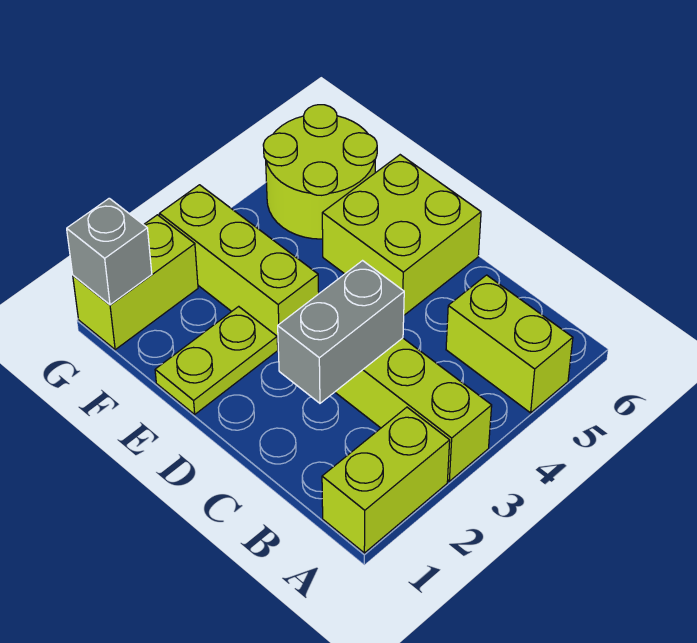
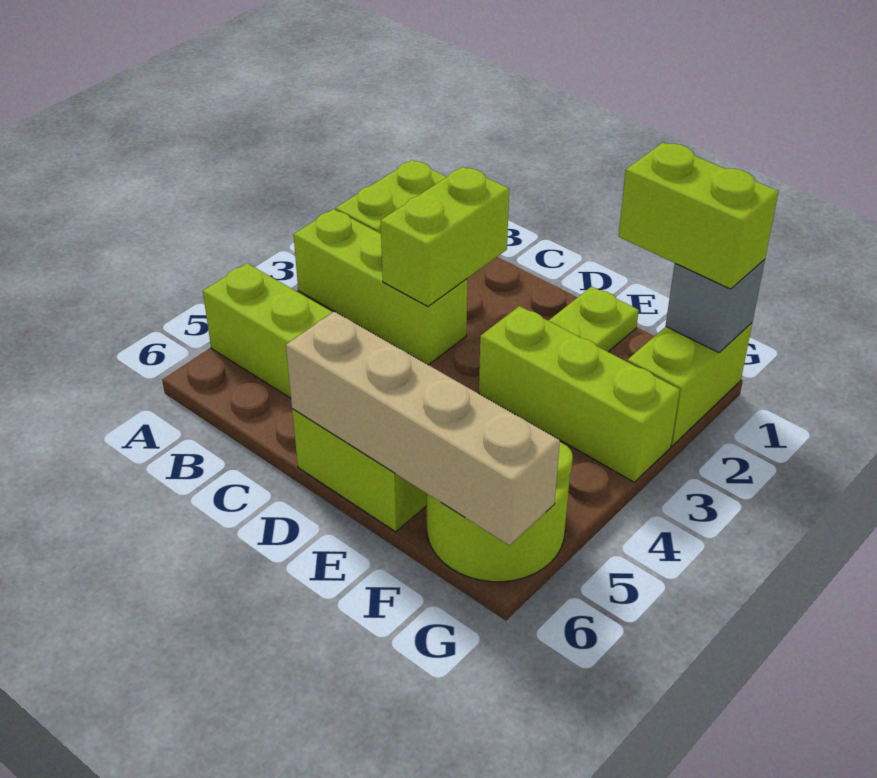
grey 1x2 brick [278,261,404,403] -> lime 1x2 brick [381,167,509,306]
none -> tan 1x4 brick [286,311,560,545]
none -> lime 1x2 brick [619,143,779,289]

